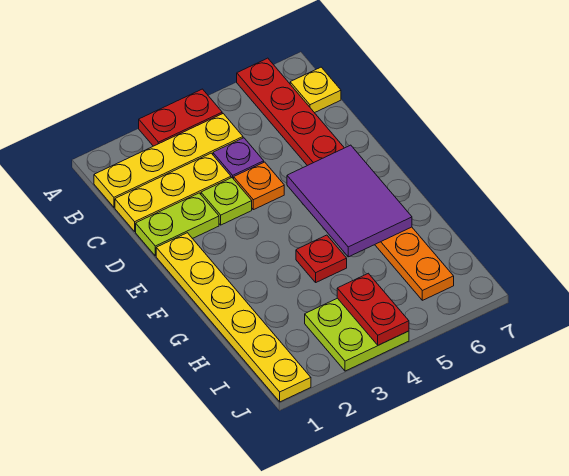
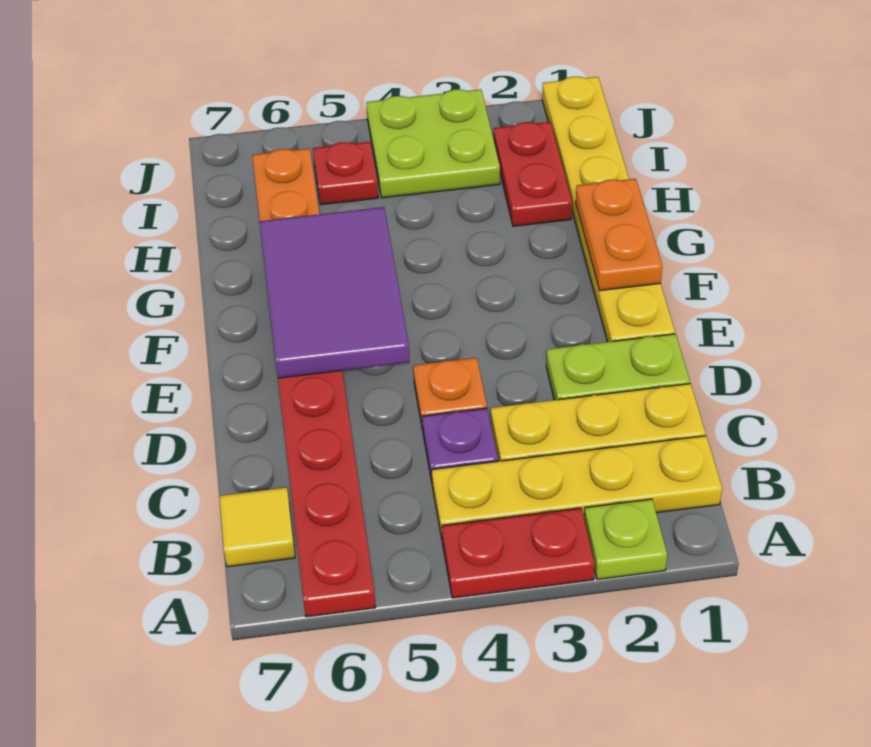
yellow 1x1 plate [290,67,341,113] -> yellow 1x1 tile [219,487,295,567]
lime 1x1 plate [201,178,252,225] -> lime 1x1 plate moved to [584,499,667,580]
none -> orange 1x2 plate [576,179,662,291]
red 1x1 plate [296,235,347,282] -> red 1x1 plate moved to [313,142,378,205]
red 1x2 plate [337,273,409,345] -> red 1x2 plate moved to [494,122,572,226]

